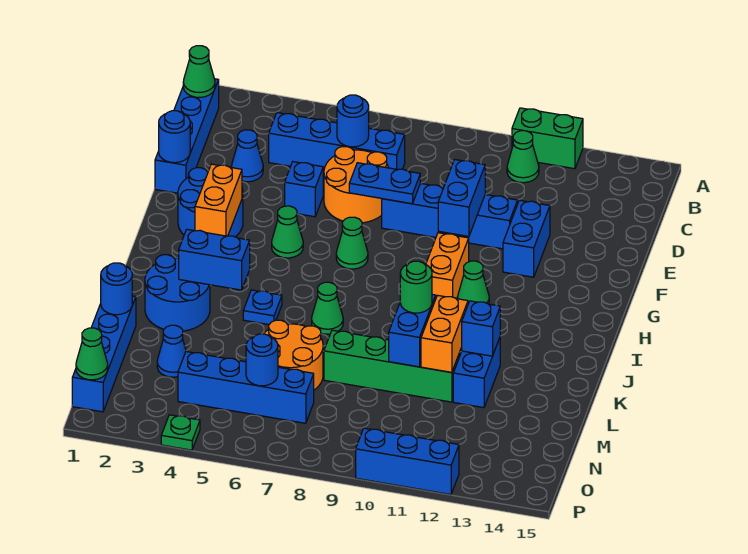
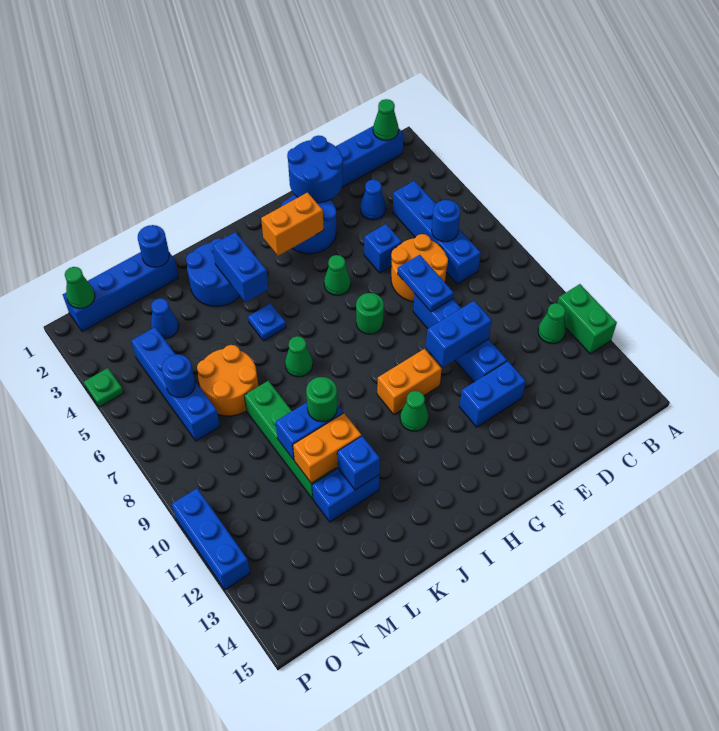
blue 1x1 round brick [159,111,190,163] -> blue 2x2 round brick [287,135,343,203]
green 1x1 cone [336,217,368,269] -> green 1x1 round brick [356,293,384,334]

